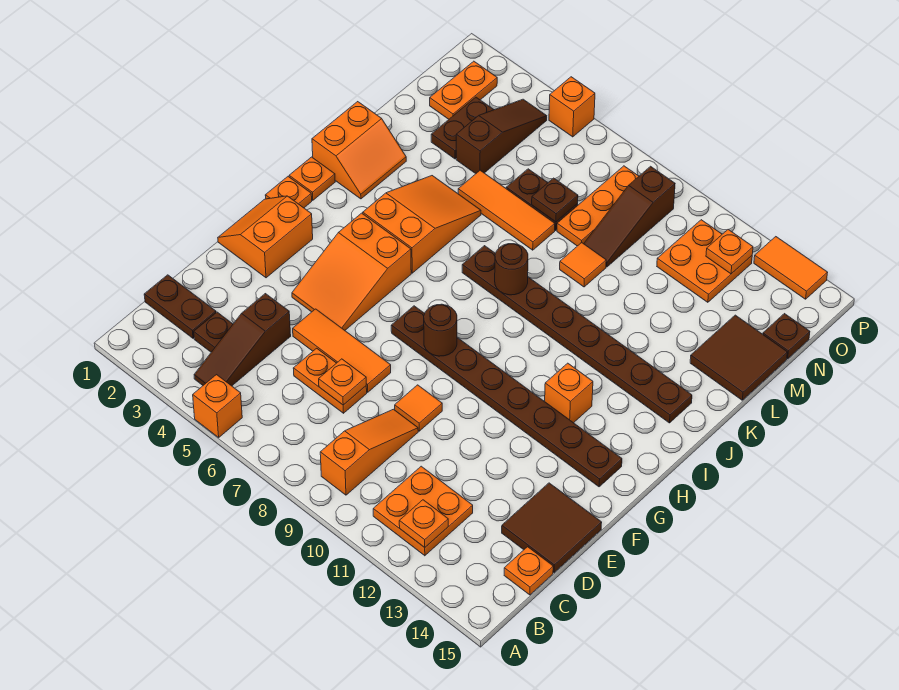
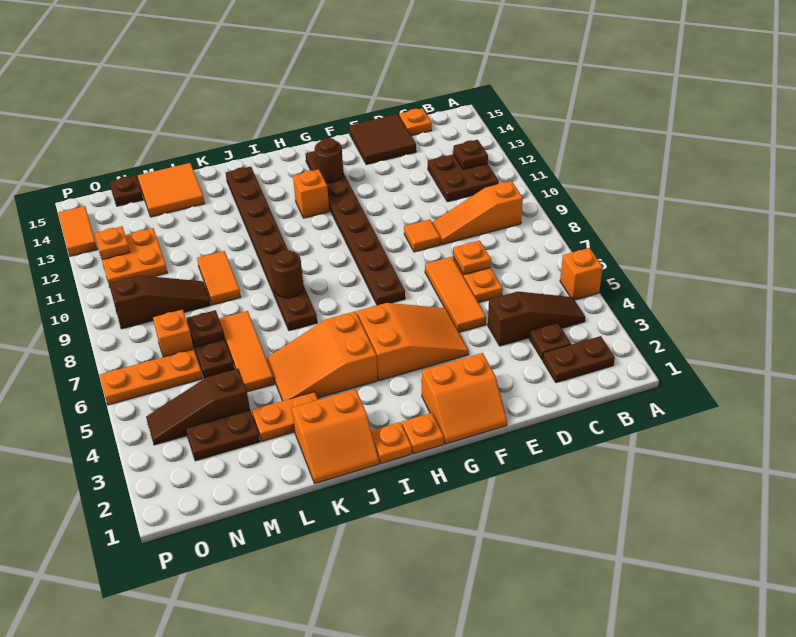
orange 2x2 plate [373,466,473,556] -> brown 2x2 plate [428,154,499,202]
orange 1x1 plate [399,500,448,547] -> brown 1x1 plate [453,140,488,170]
brown 1x2 plate [144,275,216,338] -> brown 1x2 plate turned to [543,336,615,383]
brown 1x1 round brick [424,304,457,356] -> brown 1x1 round brick moved to [315,138,343,183]
orange 2x2 slope [312,102,406,199] -> orange 2x2 slope turned to [292,389,379,483]
orange 1x1 tile [560,243,606,287] -> orange 1x2 tile [197,251,241,305]
brown 2x2 tile [690,315,787,400] -> orange 2x2 tile [138,163,205,217]
orange 1x3 plate [557,166,639,246] -> orange 1x3 plate moved to [100,349,203,405]
orange 1x2 plate [430,61,497,119] -> orange 1x2 plate moved to [252,392,318,441]
orange 1x1 brick [549,77,595,137] -> orange 1x1 brick moved to [153,310,194,357]

